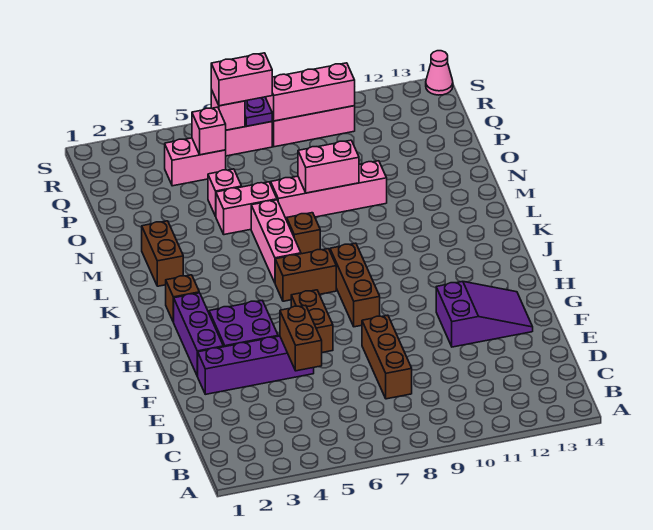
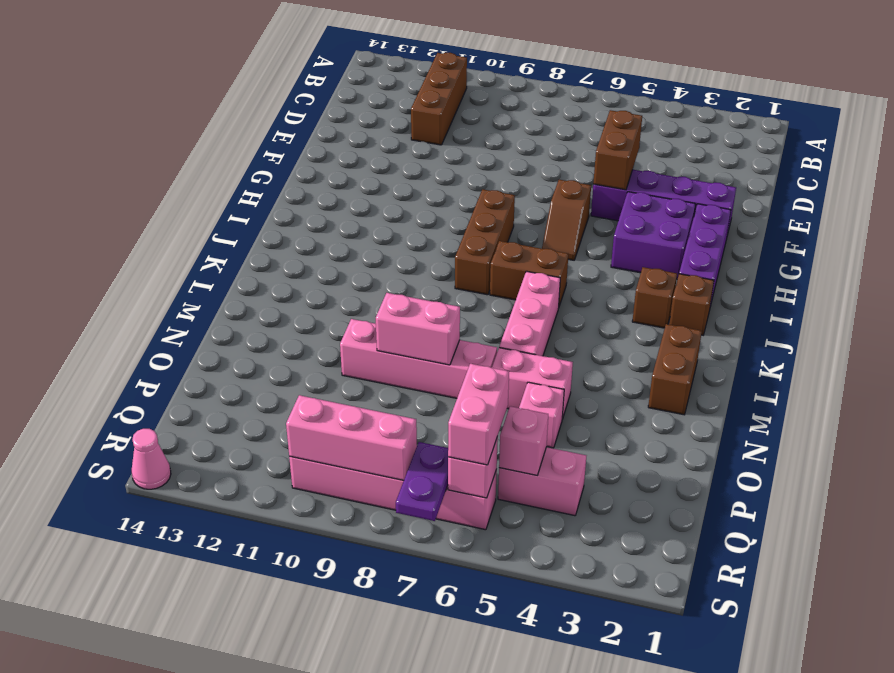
brown 1x3 brick [362,315,412,399] -> brown 1x3 brick moved to [411,53,467,145]
purple 2x3 slope [436,281,533,347] -> none
brown 1x2 brick [291,290,333,353] -> brown 1x2 slope [542,180,591,260]
brown 1x1 brick [287,213,320,254] -> brown 1x1 brick moved to [632,267,677,328]
pink 1x2 brick [211,53,272,106] -> pink 1x2 brick turned to [448,364,509,465]

